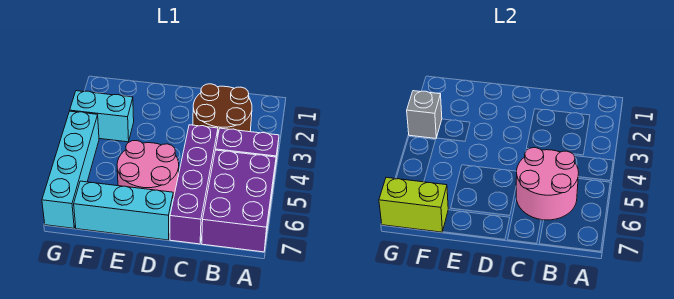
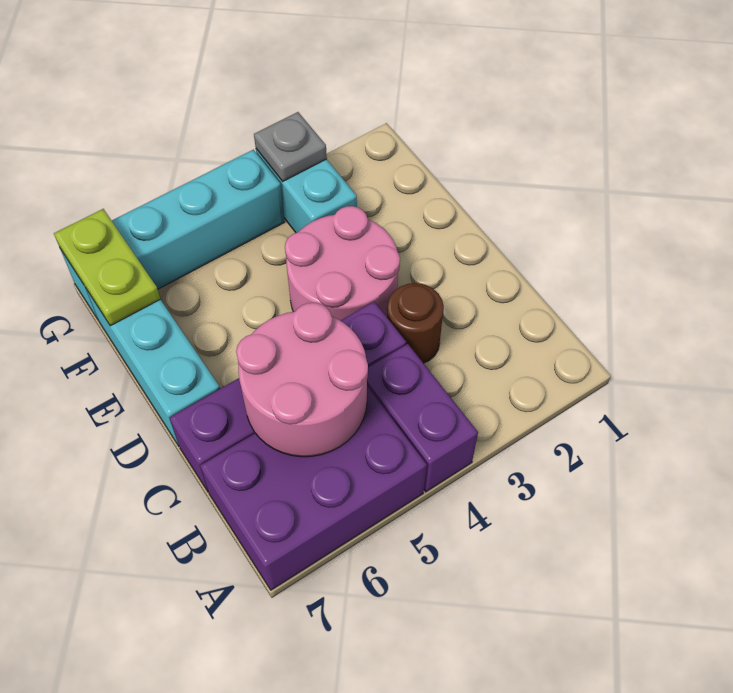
brown 2x2 round brick [193,84,252,133] -> brown 1x1 round brick [387,283,444,363]
pink 2x2 round brick [117,141,179,199] -> pink 2x2 round brick moved to [285,206,400,321]
lime 1x2 brick [379,177,448,232] -> lime 1x2 plate [54,209,160,326]
grey 1x1 brick [407,91,442,138] -> grey 1x1 plate [254,112,327,182]

